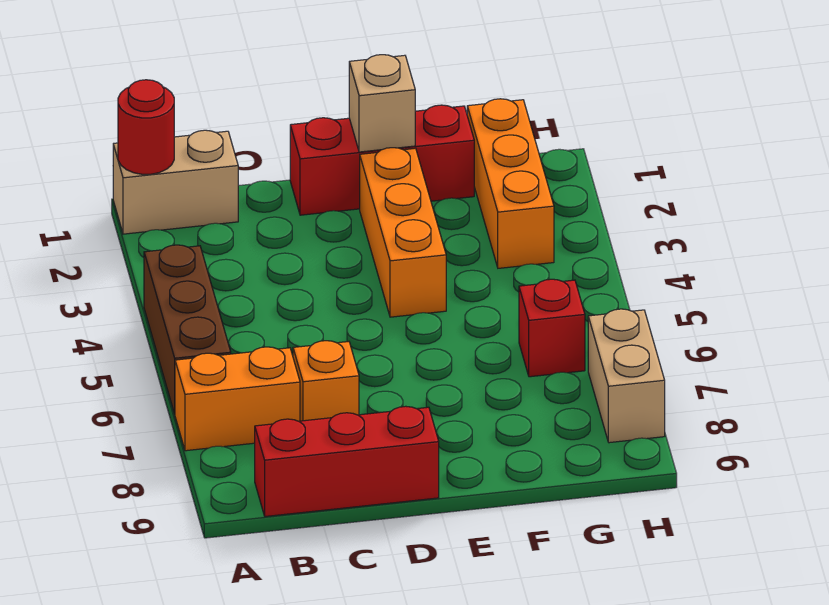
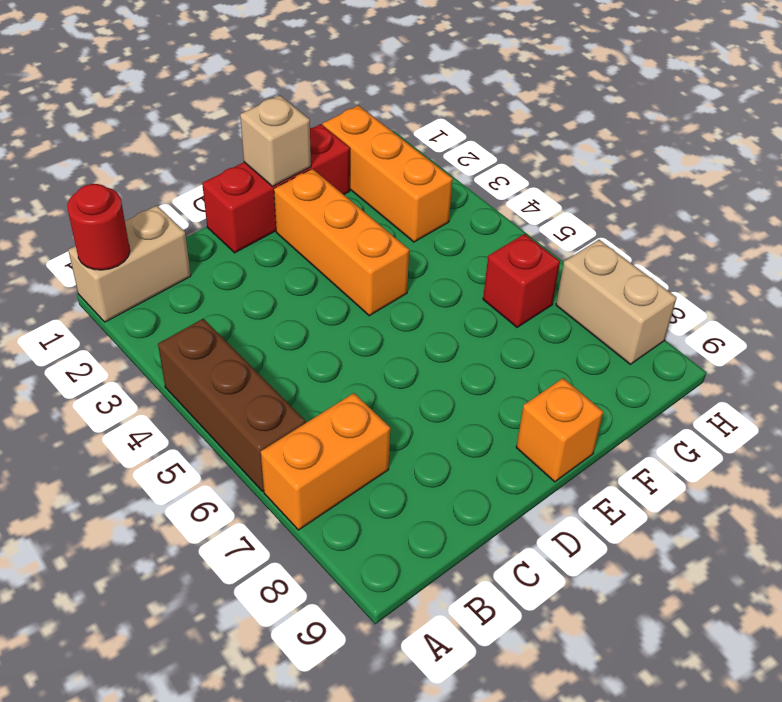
red 1x3 brick [255,406,439,517] -> none
orange 1x1 brick [293,341,359,421] -> orange 1x1 brick moved to [516,378,603,482]

